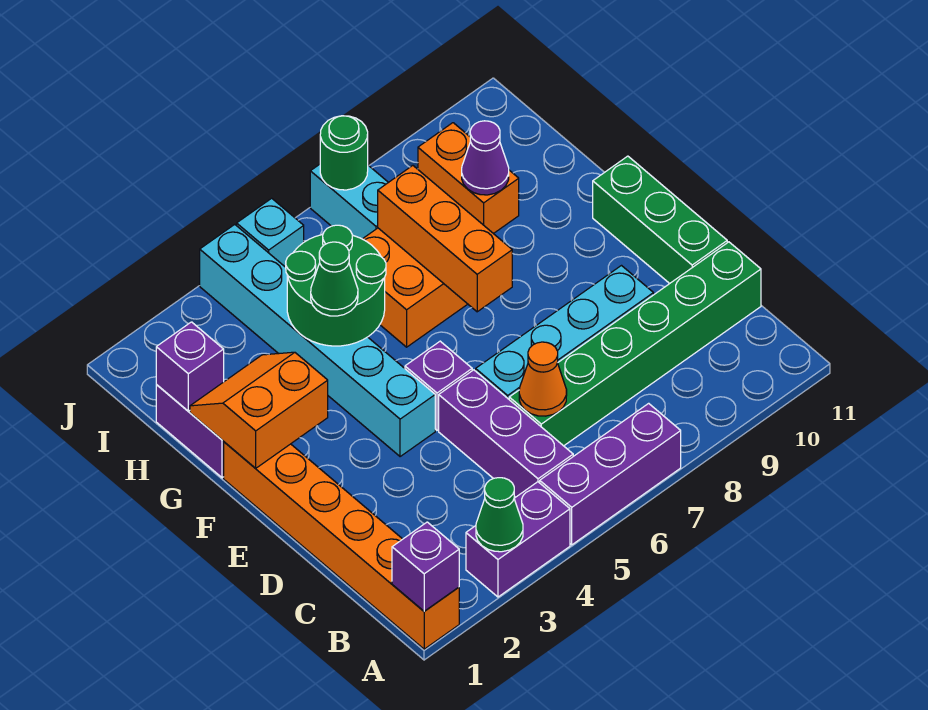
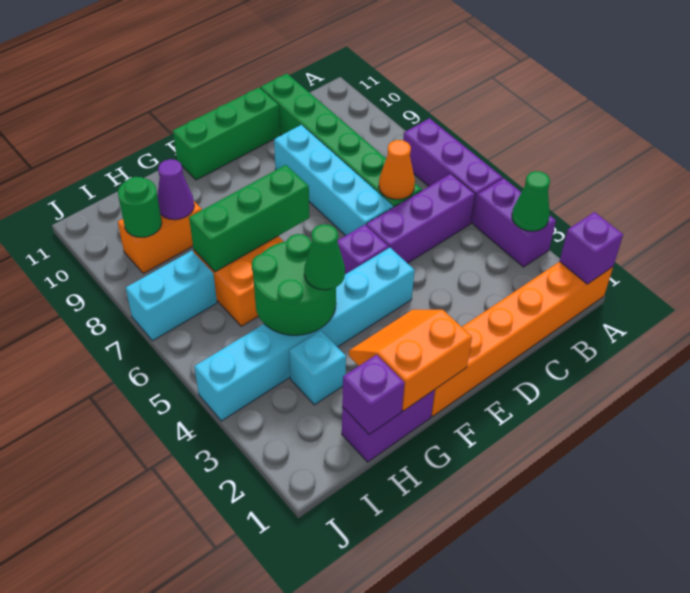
orange 2x2 slope [190,352,328,468] -> orange 2x2 slope turned to [349,310,472,411]
orange 1x3 brick [378,166,512,312] -> green 1x3 brick [189,165,309,272]
cyan 1x1 brick [237,198,304,267] -> cyan 1x1 brick moved to [289,331,346,405]
green 1x1 round brick [320,116,368,190] -> green 1x1 round brick moved to [118,177,162,237]

